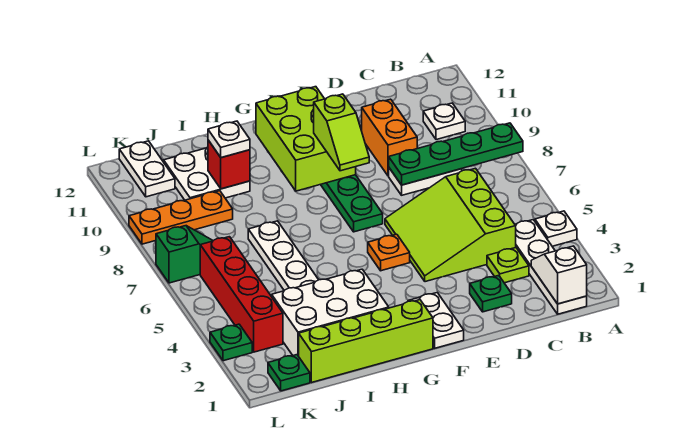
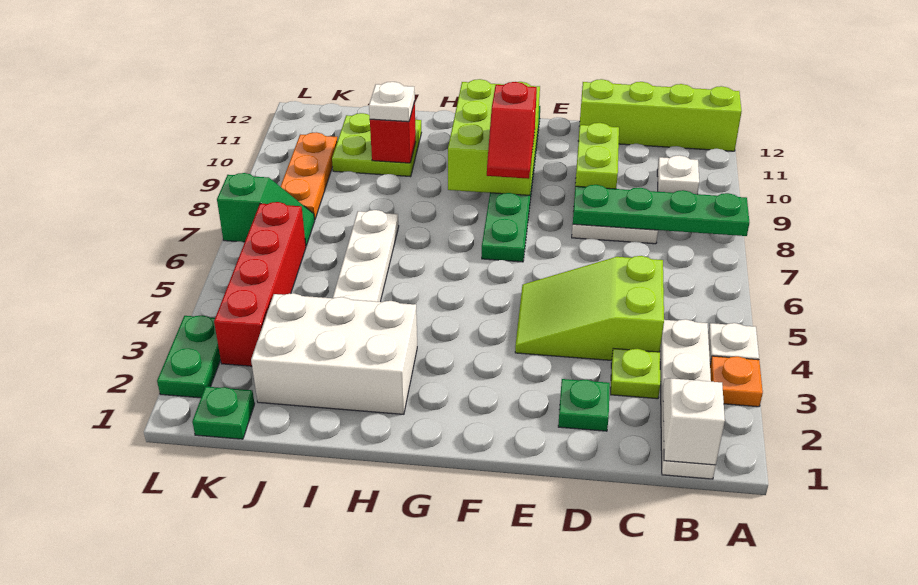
lime 3x3 slope [385,168,516,282] -> lime 2x3 slope [515,256,664,360]
orange 1x2 brick [362,99,417,176] -> lime 1x2 brick [574,123,619,198]
white 1x2 plate [408,293,464,348] -> none
orange 1x1 plate [368,234,410,271] -> orange 1x1 plate moved to [710,356,763,407]
lime 1x2 slope [314,94,369,171] -> red 1x2 slope [487,82,537,179]
lime 1x4 brick [299,300,433,382] -> lime 1x4 brick moved to [579,79,742,151]
white 2x2 plate [164,147,250,200] -> lime 2x2 plate [332,113,421,177]
orange 1x3 plate [129,191,233,244] -> orange 1x3 plate turned to [280,132,338,220]
white 1x2 plate [119,141,175,197] -> none
green 1x1 plate [210,324,252,361] -> green 1x2 plate [157,315,221,398]

